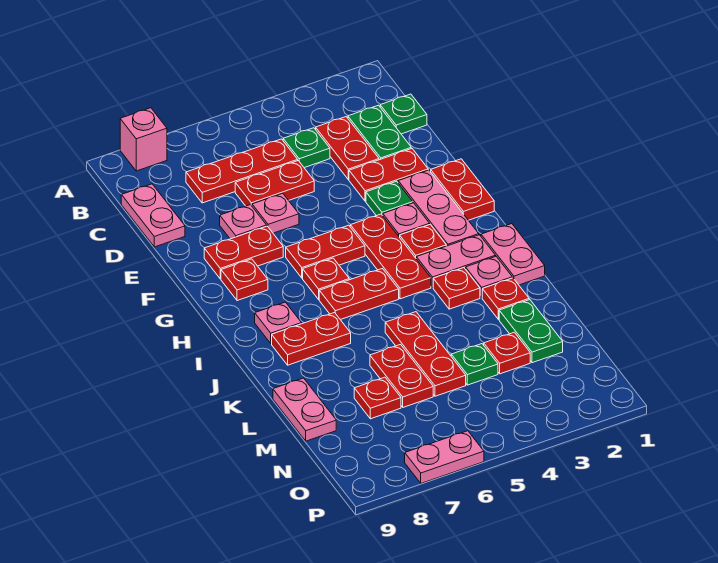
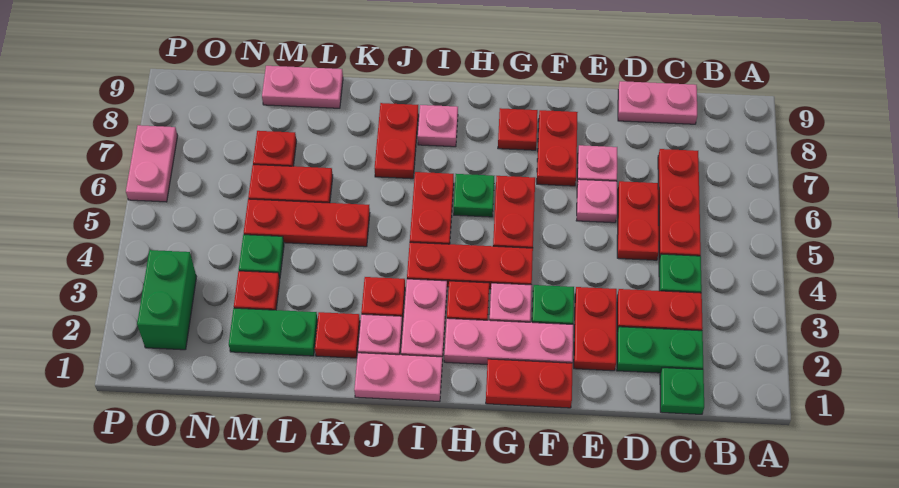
pink 1x1 brick [120,108,167,171] -> none
red 1x1 plate [303,258,349,299] -> green 1x1 plate [454,174,494,217]
none -> green 1x2 brick [137,250,197,350]

